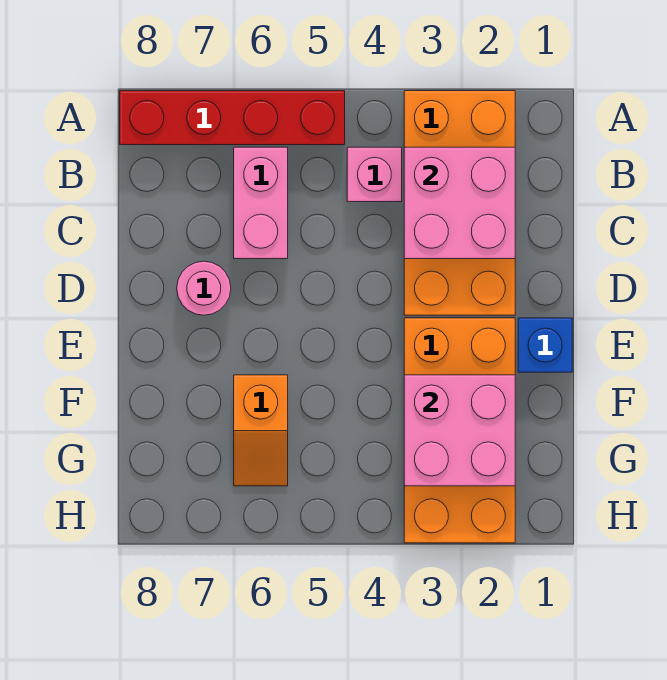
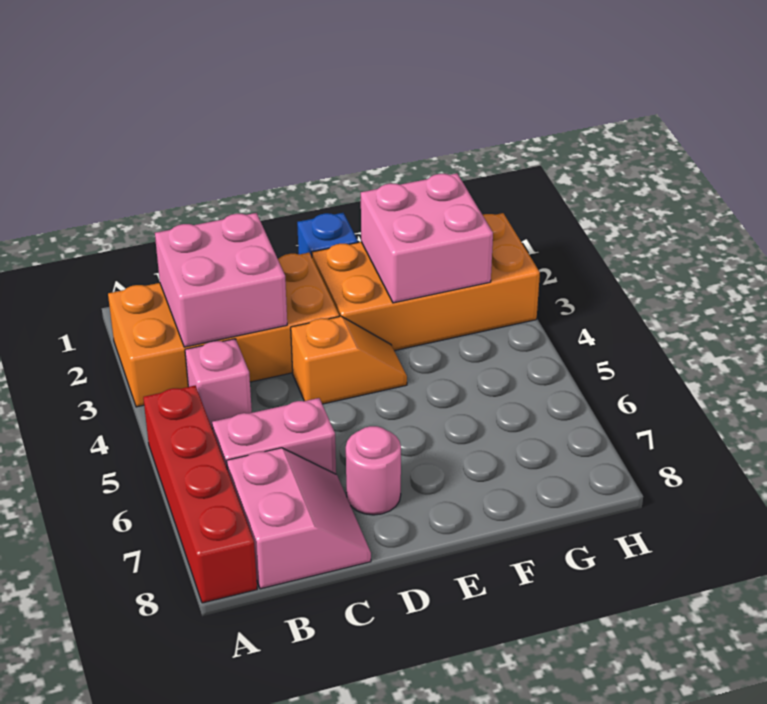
none -> pink 2x2 slope [227,448,371,589]
orange 1x2 slope [234,375,288,486] -> orange 1x2 slope moved to [291,316,407,404]

